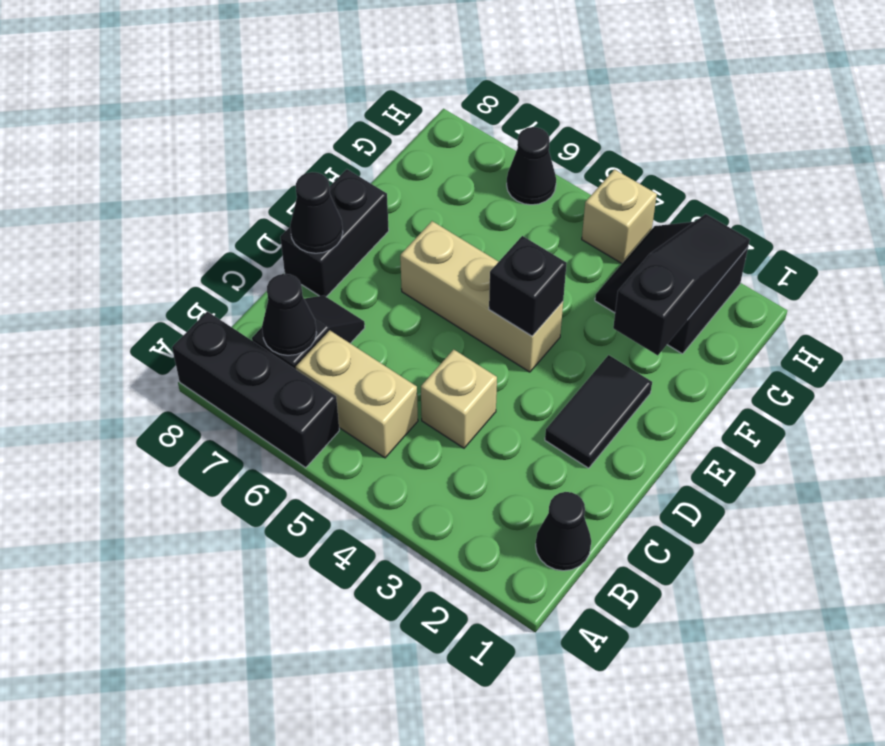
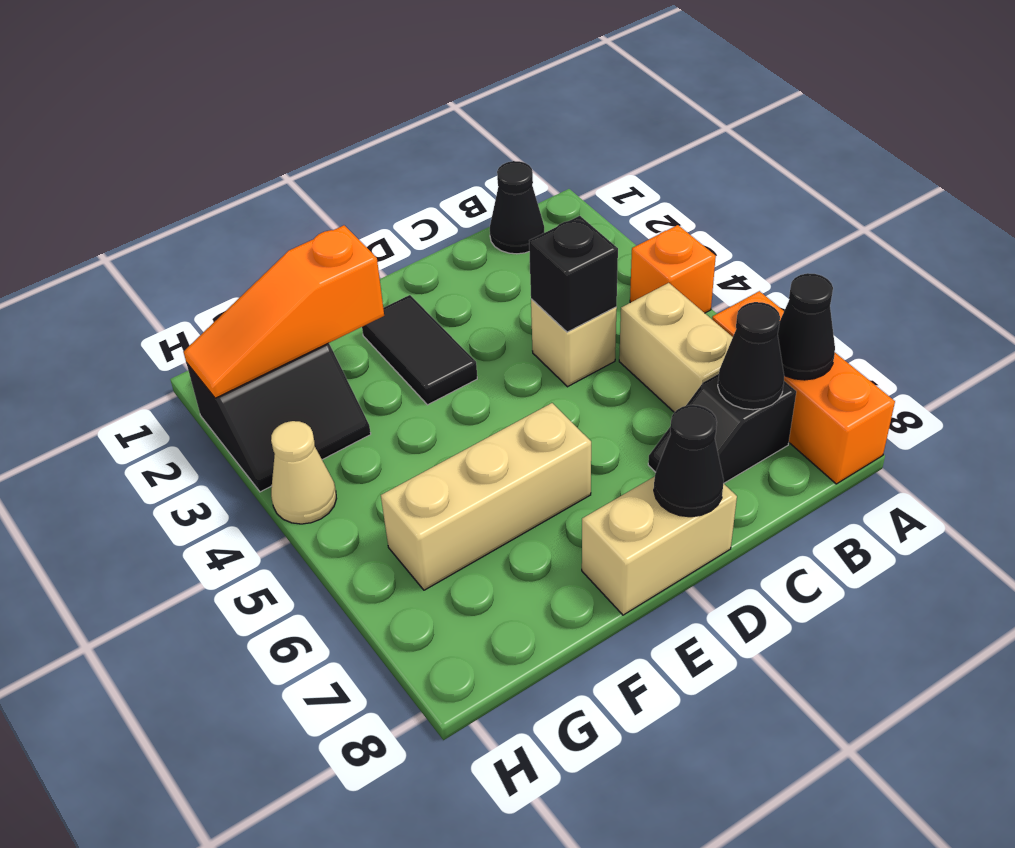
none -> orange 1x1 brick [630,225,716,313]
black 1x3 brick [172,311,339,468] -> orange 1x3 brick [712,291,895,484]
black 1x2 tile [545,355,652,468] -> black 1x2 tile turned to [362,295,477,405]
black 1x2 brick [280,169,389,297] -> tan 1x2 brick [582,477,737,615]
tan 1x3 brick [400,221,563,372] -> tan 1x3 brick turned to [381,403,591,590]
black 1x1 brick [489,236,567,336] -> black 1x1 brick moved to [529,216,618,332]
black 1x3 slope [613,214,750,355] -> orange 1x3 slope [184,225,384,398]
tan 1x1 brick [582,169,657,263] -> tan 1x1 cone [271,421,337,524]
black 1x1 cone [507,127,556,205] -> black 1x1 cone moved to [778,273,835,380]

